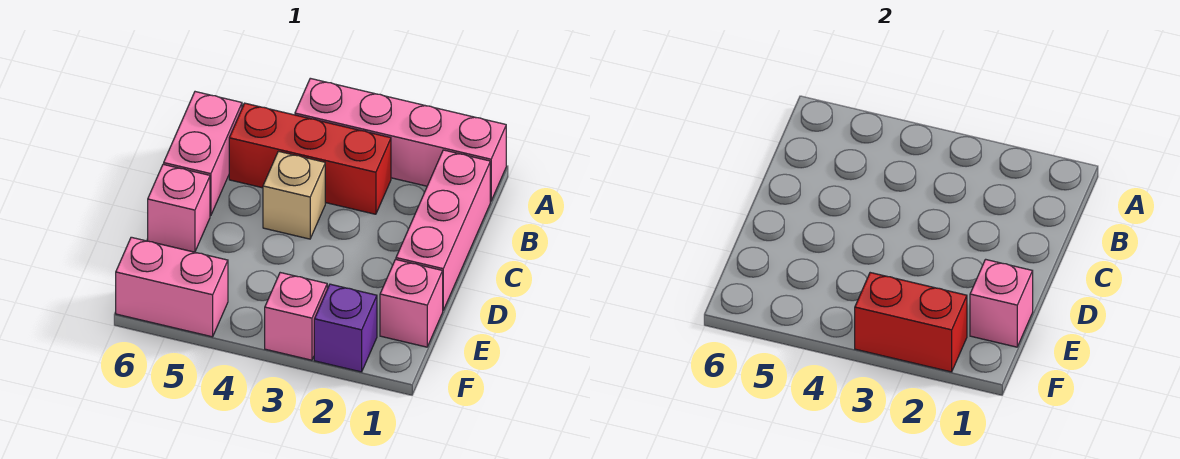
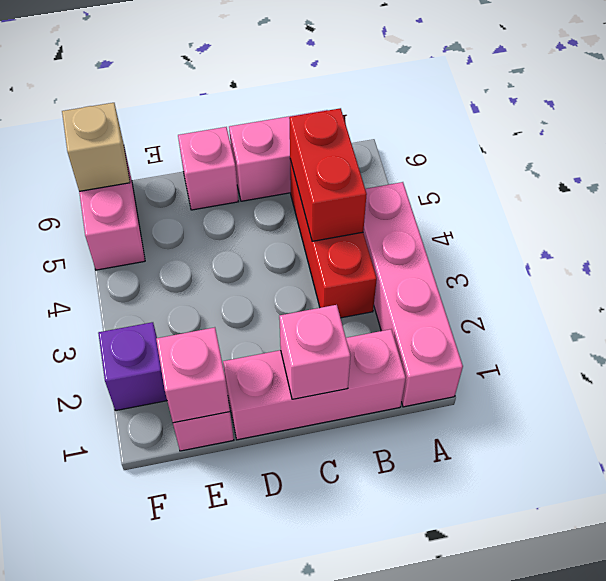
tan 1x1 brick [263,151,325,239] -> tan 1x1 brick moved to [62,103,130,191]
red 1x2 brick [855,273,967,372] -> red 1x2 brick moved to [289,108,367,241]
pink 1x1 brick [265,273,327,360] -> pink 1x1 brick moved to [279,305,350,399]

